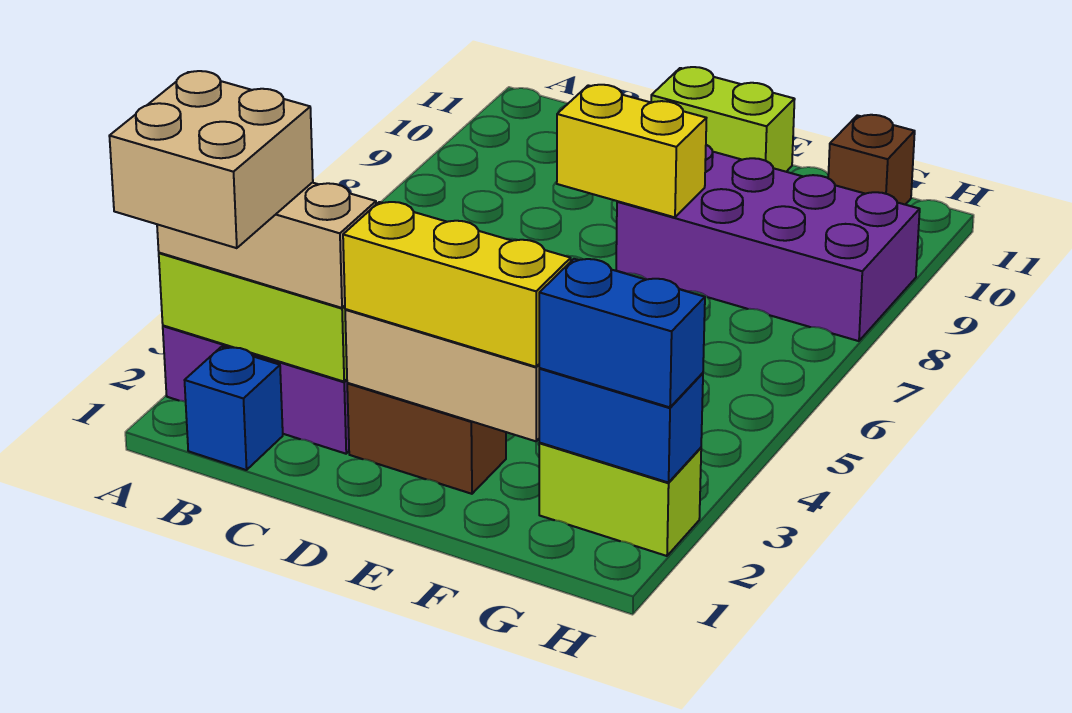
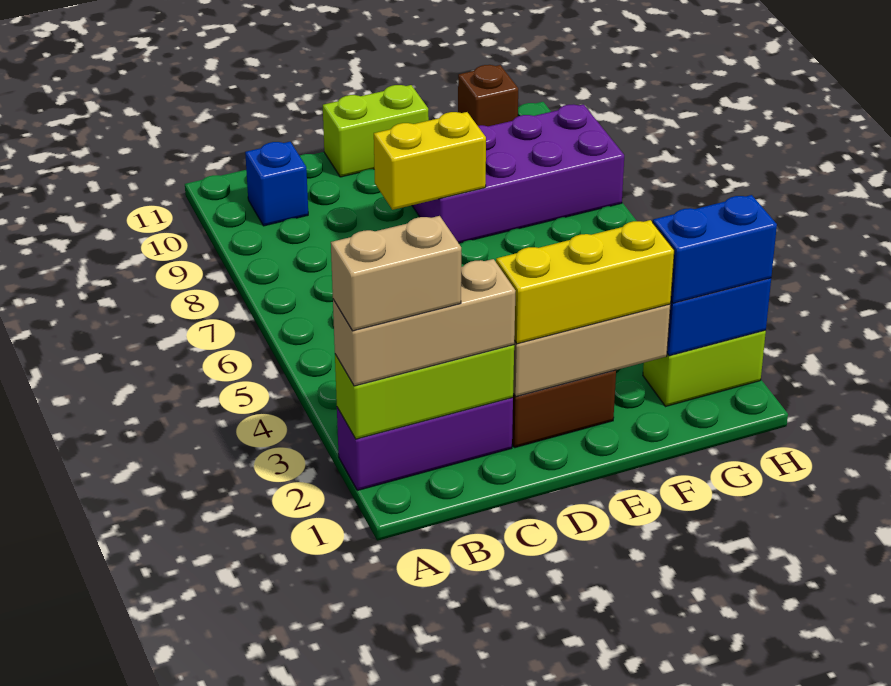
tan 2x2 brick [109,71,313,248] -> tan 1x2 brick [331,216,461,331]
blue 1x1 brick [185,347,283,470] -> blue 1x1 brick moved to [245,142,308,226]

